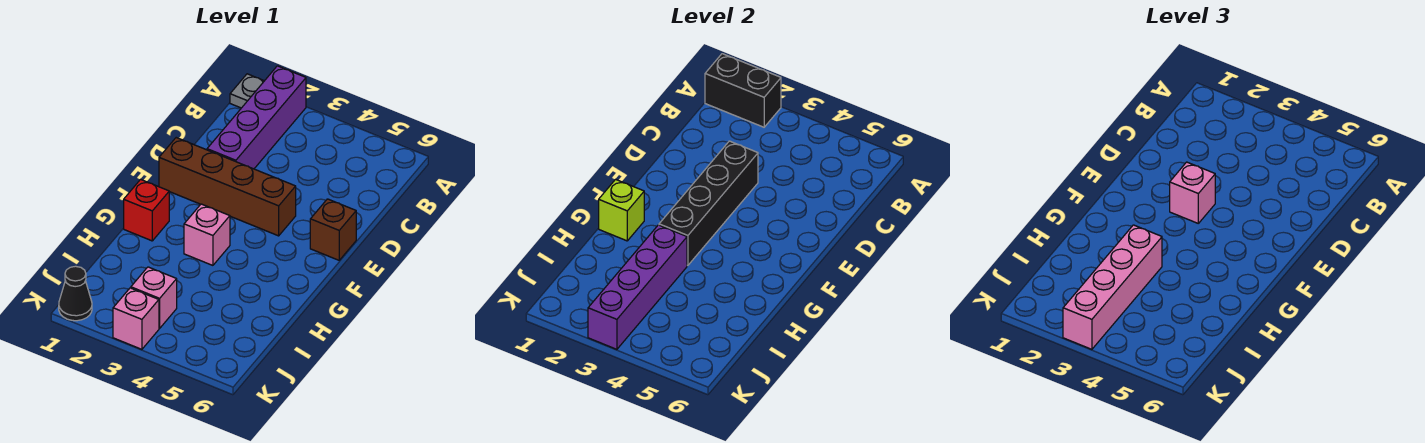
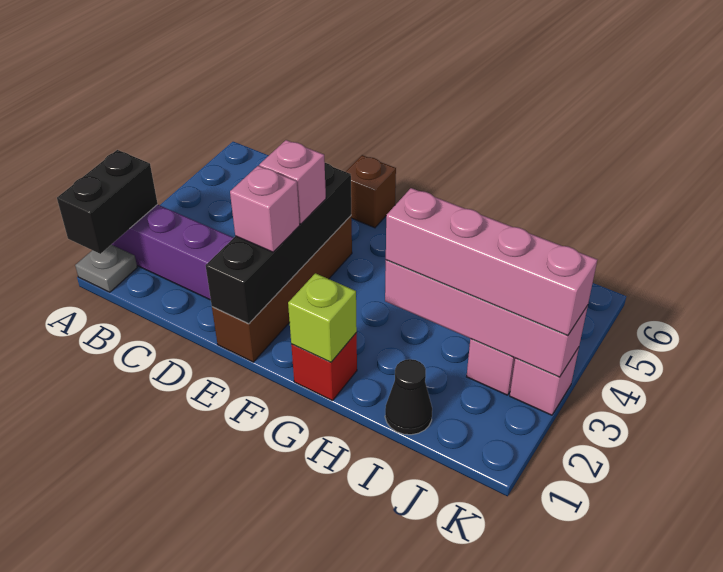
black 1x4 brick [659,141,758,265] -> black 1x4 brick turned to [206,163,351,324]
pink 1x1 brick [184,204,230,265] -> pink 1x1 brick moved to [230,166,300,252]
purple 1x4 brick [588,225,687,349] -> pink 1x4 brick [385,260,588,377]
black 1x1 cone [59,266,92,321] -> black 1x1 cone moved to [385,359,432,435]

